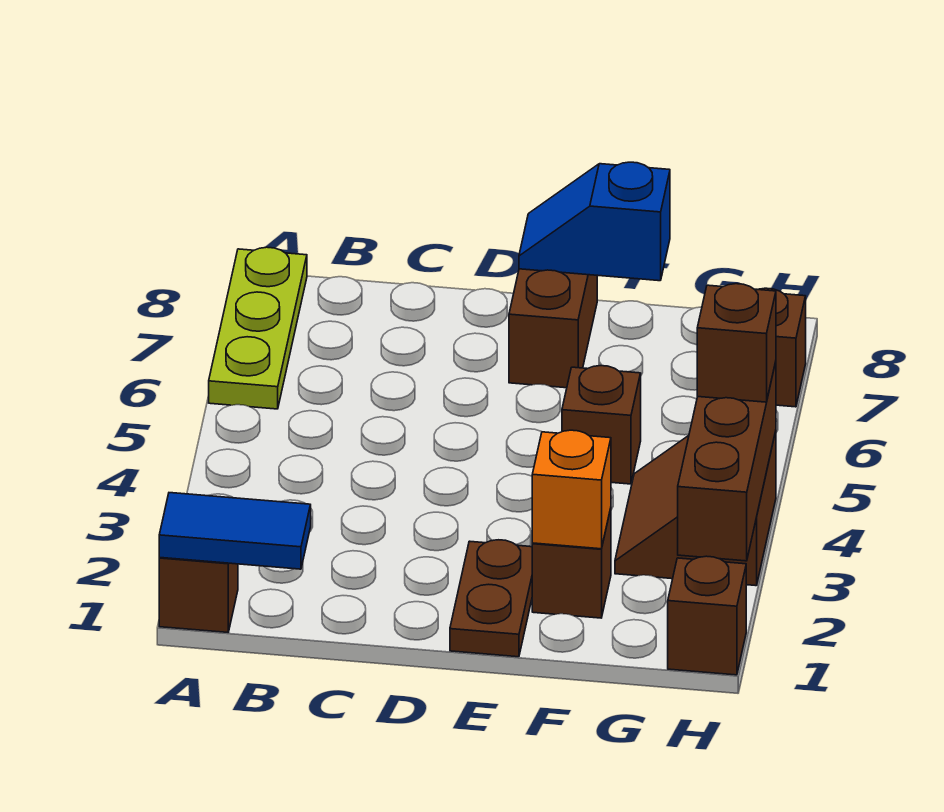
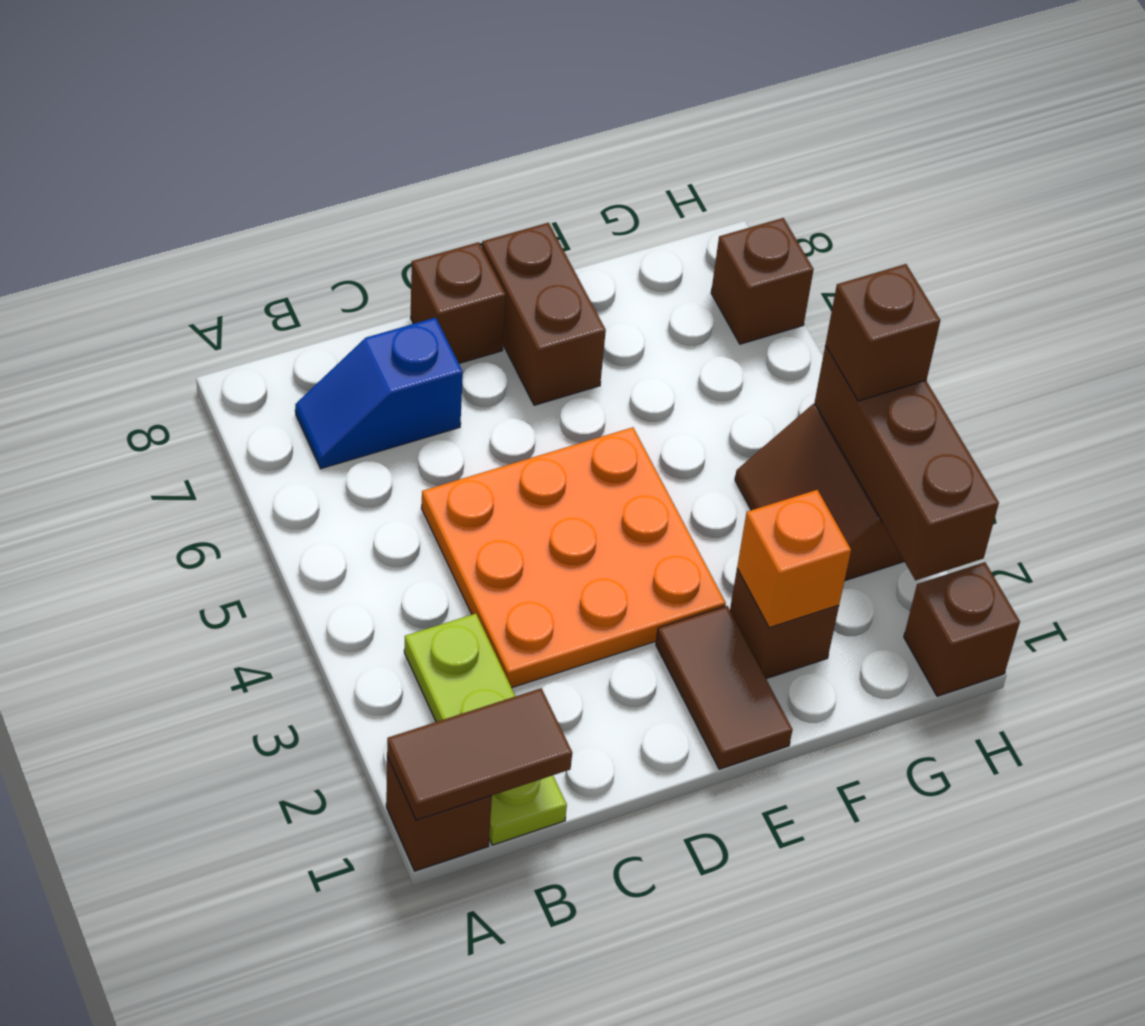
blue 1x2 tile [159,493,311,569] -> brown 1x2 tile [387,688,572,820]
lime 1x3 plate [209,247,307,409] -> lime 1x3 plate moved to [404,614,567,845]
none -> orange 3x3 plate [421,427,726,688]
brown 1x2 plate [450,540,532,657] -> brown 1x2 tile [656,606,793,769]
blue 1x2 slope [519,162,670,281] -> blue 1x2 slope moved to [295,318,463,469]
brown 1x1 brick [562,366,641,484] -> brown 1x1 brick moved to [411,242,506,363]

